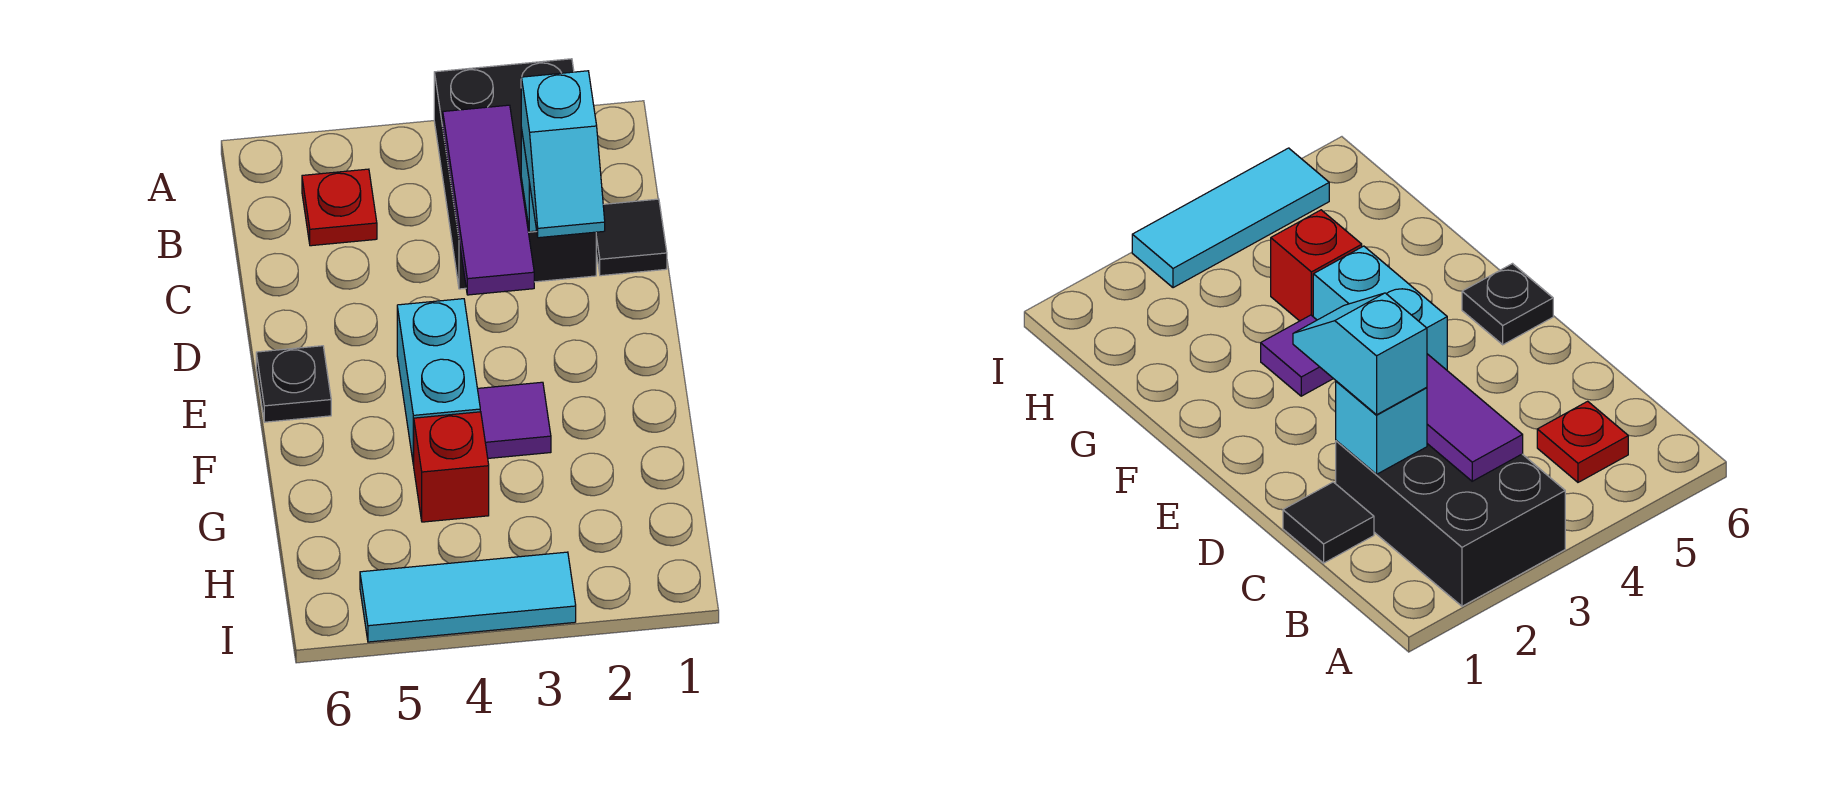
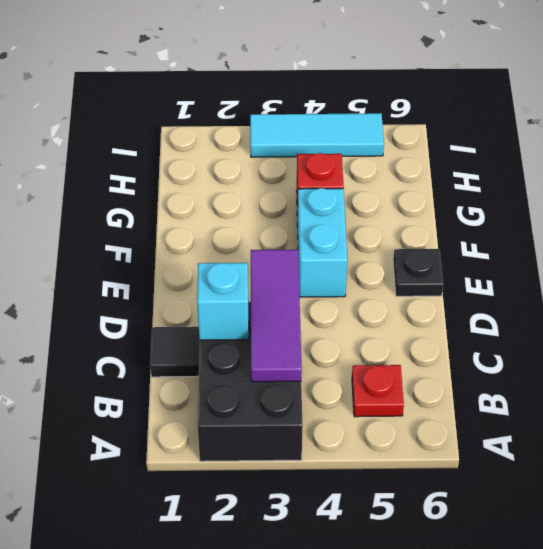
cyan 1x2 slope [521,71,605,238] -> none
purple 1x1 tile [477,382,551,458] -> none

